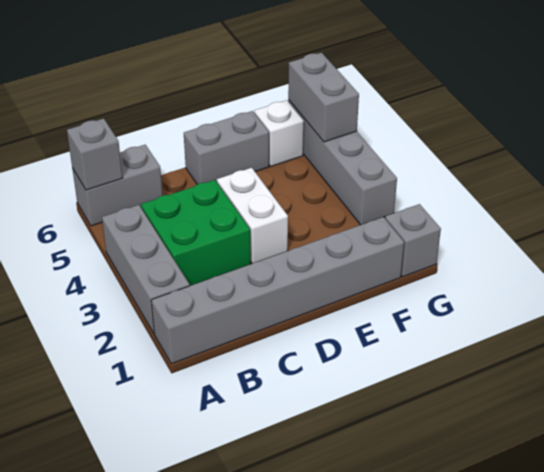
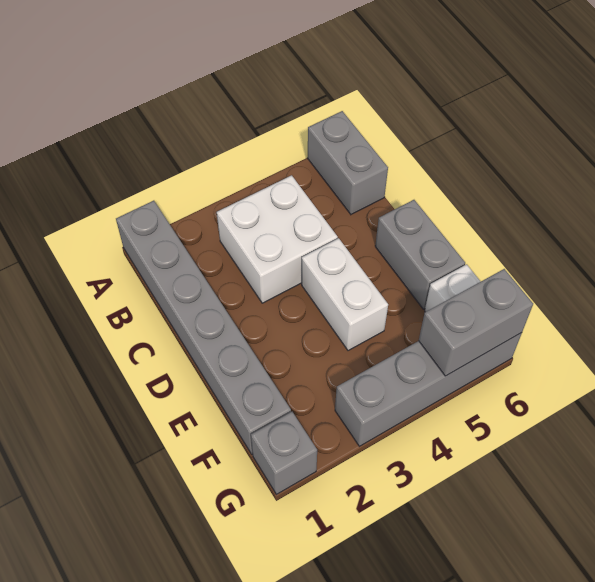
grey 1x3 brick [102,205,190,333] -> none
grey 1x1 brick [67,119,122,190] -> none
green 2x2 brick [141,180,251,286] -> white 2x2 brick [217,175,338,303]
white 1x2 brick [217,168,288,263] -> white 1x2 brick turned to [302,238,388,351]

